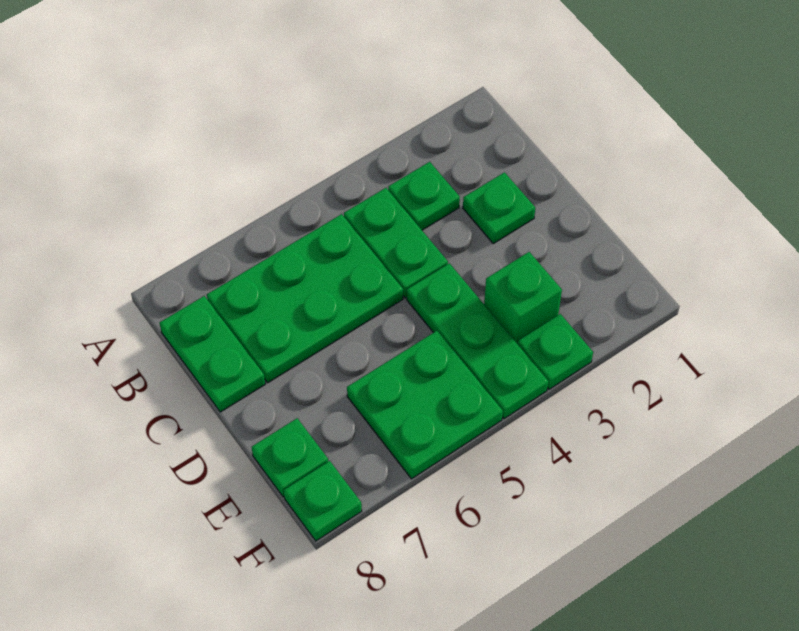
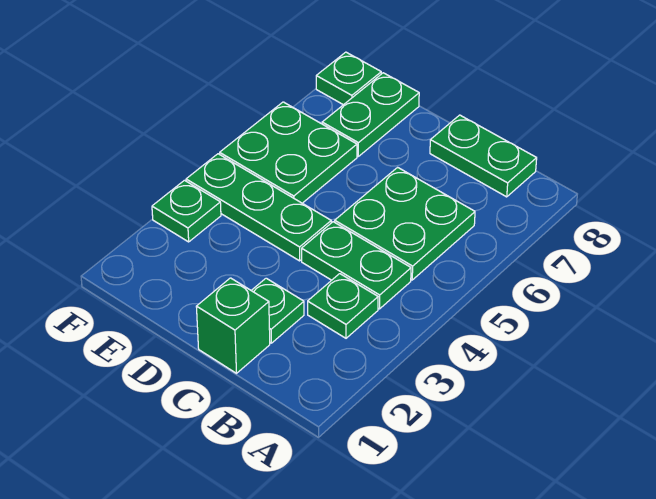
green 2x3 plate [207,214,403,383] -> green 2x2 plate [335,167,475,280]
green 1x1 brick [484,252,562,344] -> green 1x1 brick moved to [196,278,270,373]
green 1x1 plate [252,418,328,497] -> green 1x2 plate [322,73,419,156]

